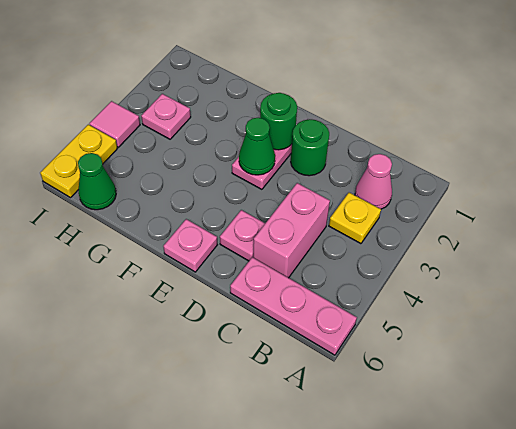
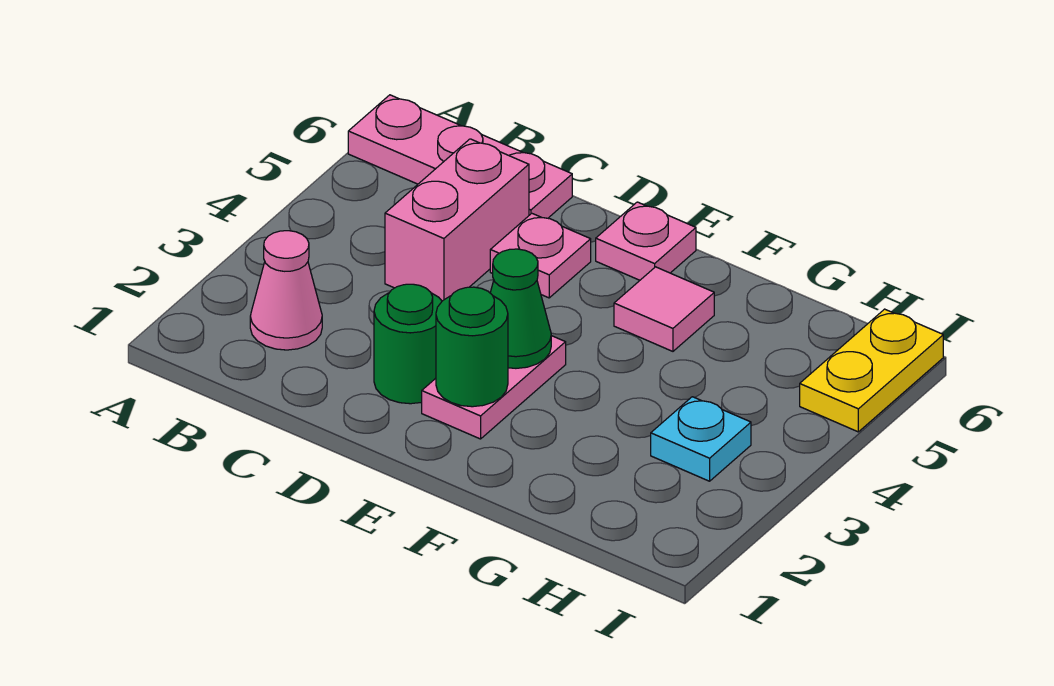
yellow 1x1 plate [329,193,381,244] -> none
pink 1x1 plate [141,94,191,139] -> cyan 1x1 plate [651,397,751,481]
green 1x1 cone [78,153,116,210] -> none
pink 1x1 tile [89,101,140,147] -> pink 1x1 tile moved to [614,267,714,351]

